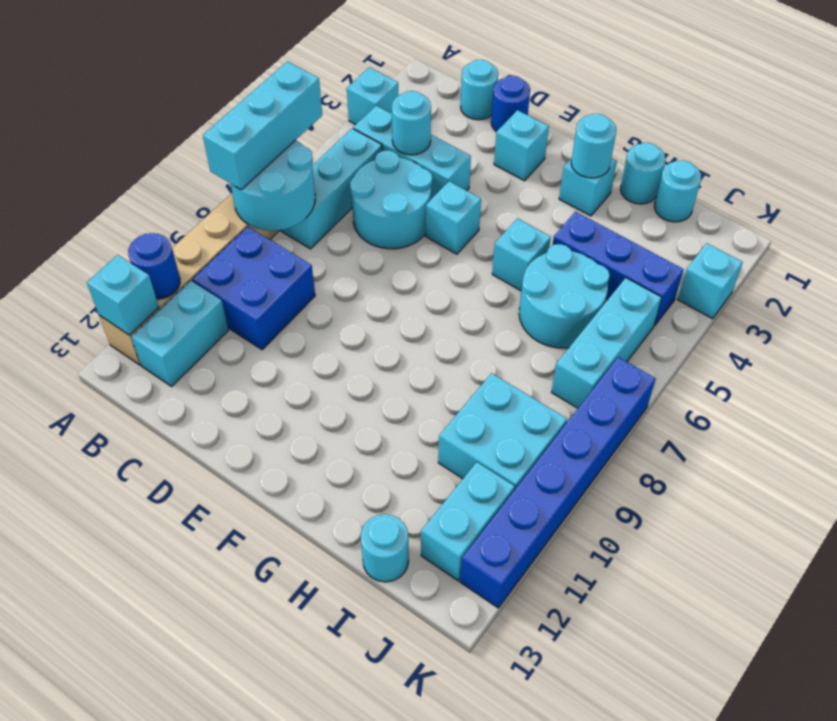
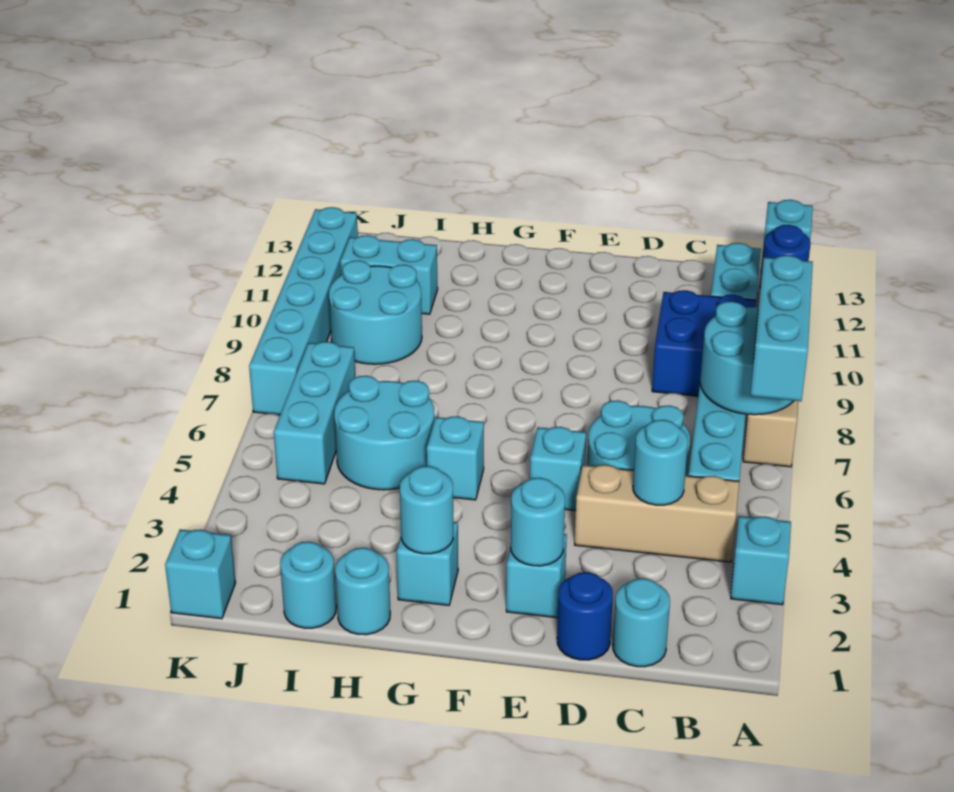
cyan 1x3 brick [353,105,471,199] -> tan 1x3 brick [575,465,739,562]
blue 1x3 brick [553,212,684,326] -> none
cyan 2x2 brick [438,373,567,490] -> cyan 2x2 round brick [329,261,422,364]
cyan 1x1 round brick [361,514,409,582] -> cyan 1x1 round brick moved to [511,478,565,566]
cyan 1x2 brick [421,462,515,580] -> cyan 1x2 brick turned to [340,235,438,314]
cyan 1x1 brick [678,243,743,319] -> cyan 1x1 brick moved to [165,529,235,619]
blue 1x6 brick [460,357,656,608] -> cyan 1x6 brick [249,207,358,415]

